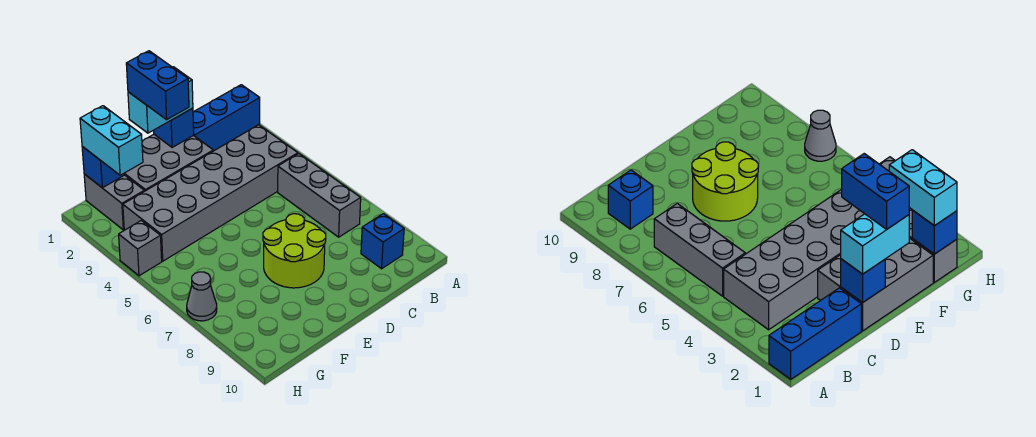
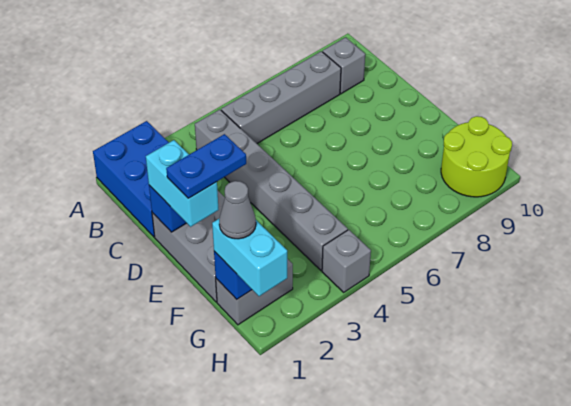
blue 1x3 brick [193,85,260,151] -> blue 2x3 brick [93,121,169,237]
grey 2x6 brick [123,125,298,261] -> grey 1x6 brick [195,110,348,270]
grey 1x3 brick [278,154,361,237] -> grey 1x4 brick [221,51,341,143]
blue 1x1 brick [361,214,404,269] -> grey 1x1 brick [323,37,365,94]
lime 2x2 round brick [263,214,326,288] -> lime 2x2 round brick moved to [441,116,512,197]
blue 1x2 brick [126,51,189,120] -> blue 1x2 plate [166,134,246,198]
cyan 1x2 brick [80,106,143,175] -> cyan 1x2 brick turned to [212,219,287,296]
grey 1x1 cone [187,272,217,321] -> grey 1x1 cone moved to [219,181,256,239]

